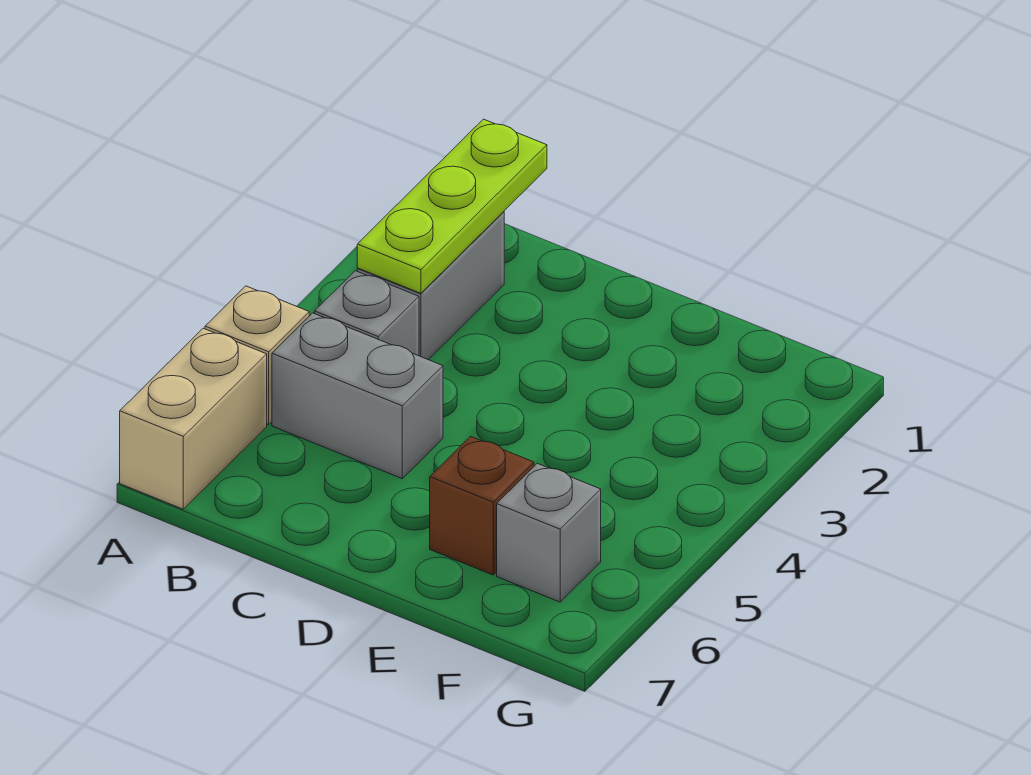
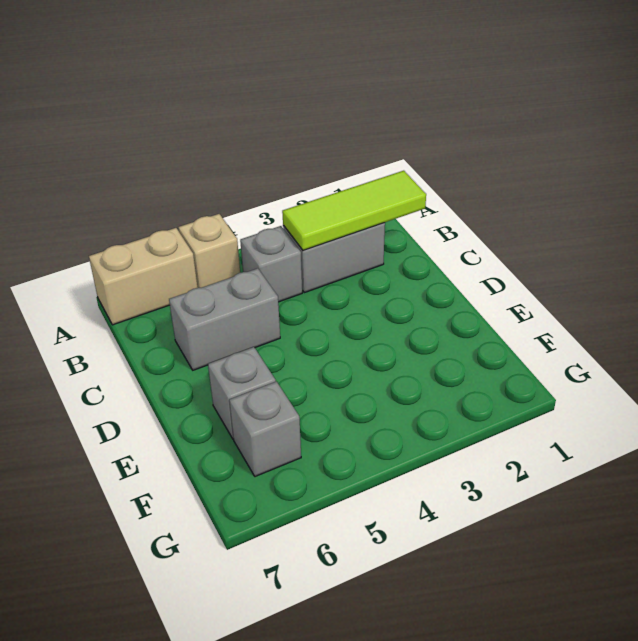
lime 1x3 plate [357,119,547,293] -> lime 1x3 tile [282,171,426,251]
grey 1x2 brick [272,313,443,479] -> grey 1x2 brick turned to [169,268,280,370]
brown 1x1 brick [430,437,534,575] -> grey 1x1 brick [208,347,276,439]

